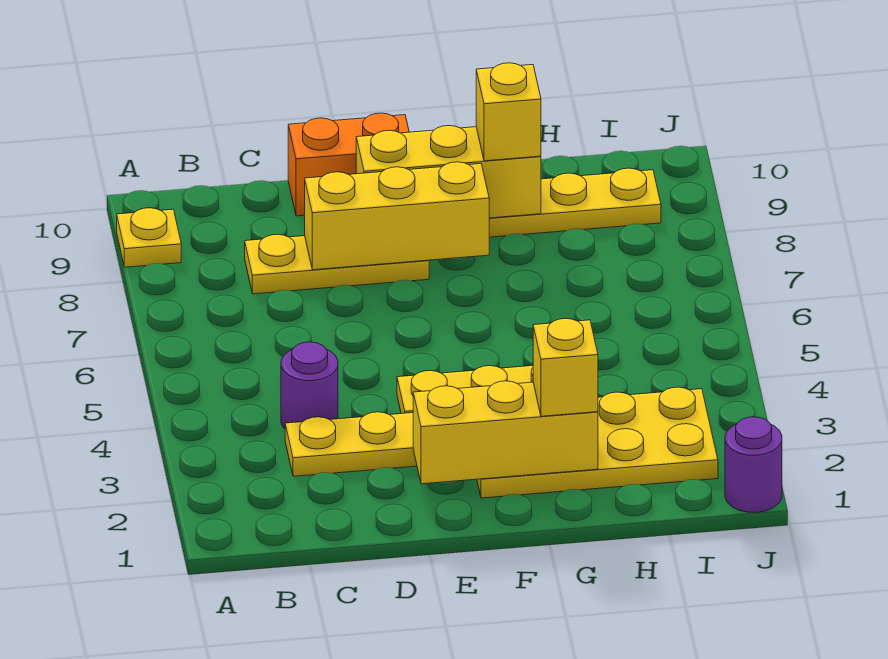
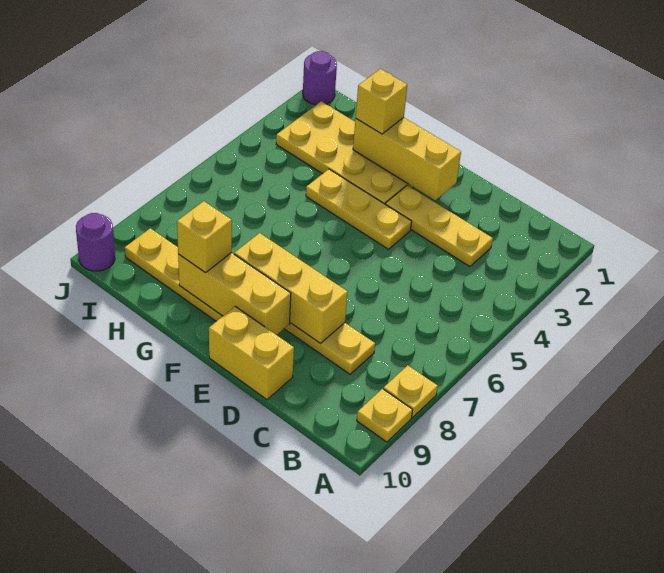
none -> yellow 1x1 plate [384,365,438,418]
purple 1x1 round brick [281,342,338,429] -> purple 1x1 round brick moved to [76,213,115,271]
orange 1x2 brick [288,113,409,216] -> yellow 1x2 brick [209,306,294,400]

